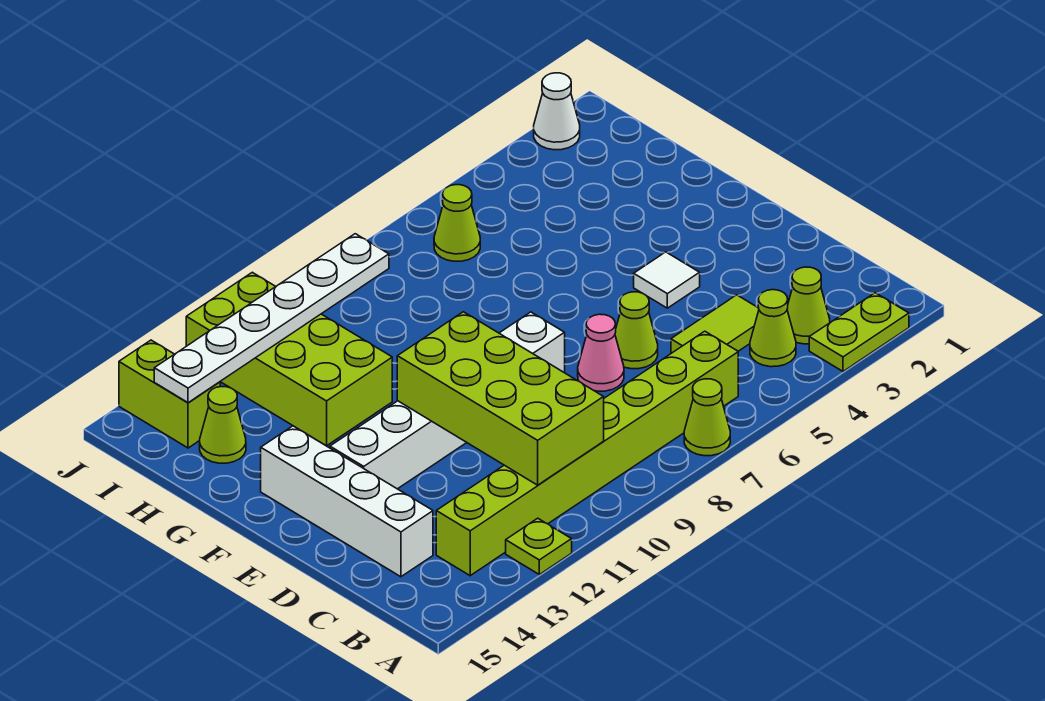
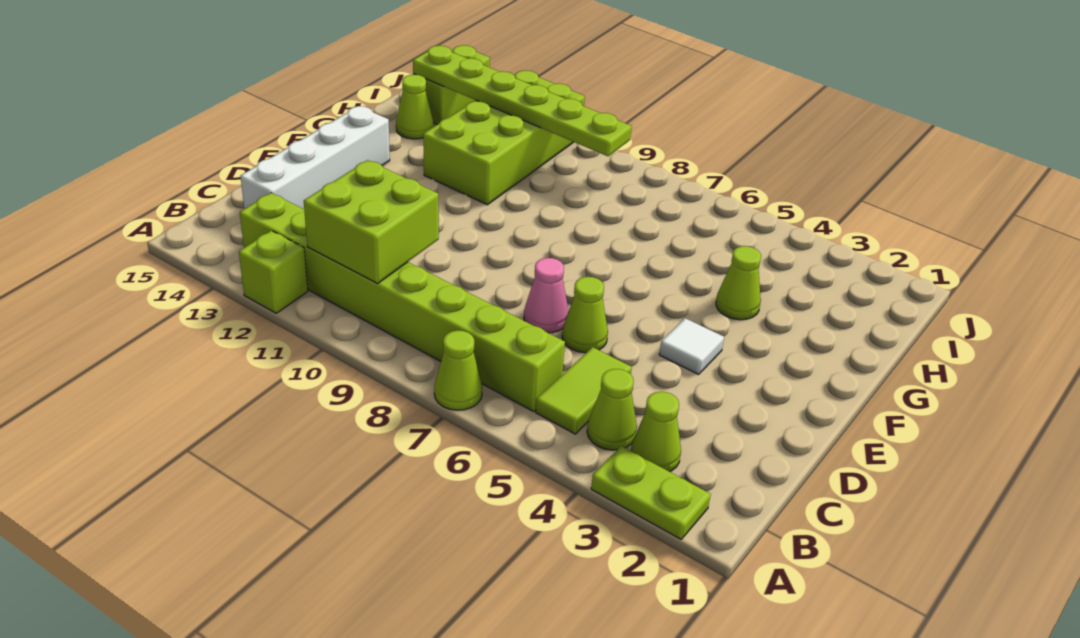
lime 1x1 plate [506,518,572,574] -> lime 1x1 brick [239,231,308,313]
lime 2x4 brick [397,312,604,485] -> lime 2x2 brick [304,160,439,283]
lime 1x2 tile [671,295,759,353] -> lime 1x2 tile turned to [536,347,632,434]
white 1x6 brick [330,312,565,489] -> none
lime 1x1 cone [434,185,480,261] -> lime 1x1 cone moved to [716,246,761,320]
white 1x6 plate [154,234,389,403] -> lime 1x6 plate [413,46,632,156]
white 1x1 cone [534,73,580,150] -> none

